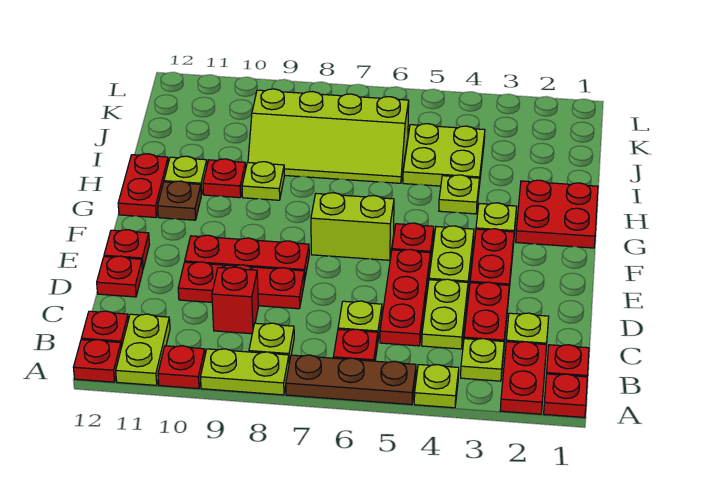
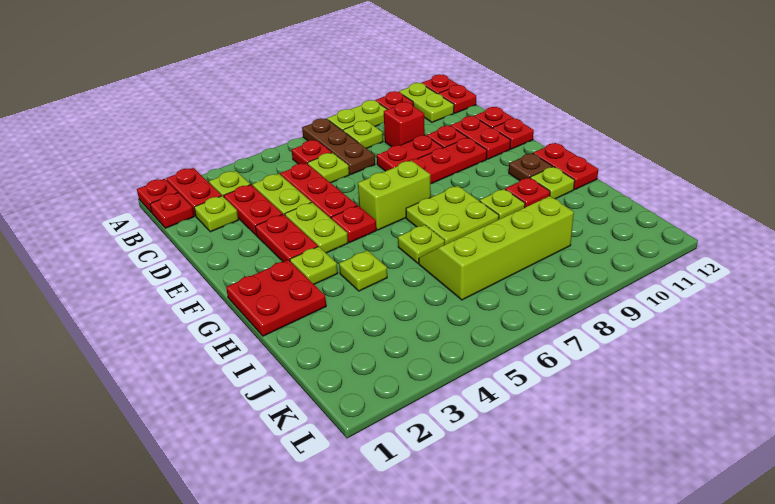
lime 1x1 plate [414,365,459,408] -> lime 1x1 plate moved to [398,225,445,263]
brown 1x3 plate [286,355,416,405] -> brown 1x3 plate turned to [302,118,375,174]
none -> red 1x2 plate [451,116,511,159]
lime 2x2 plate [403,124,485,186] -> lime 2x2 plate moved to [406,186,499,245]

